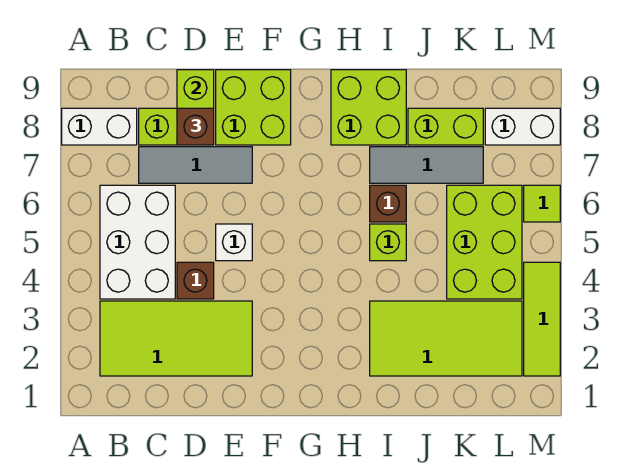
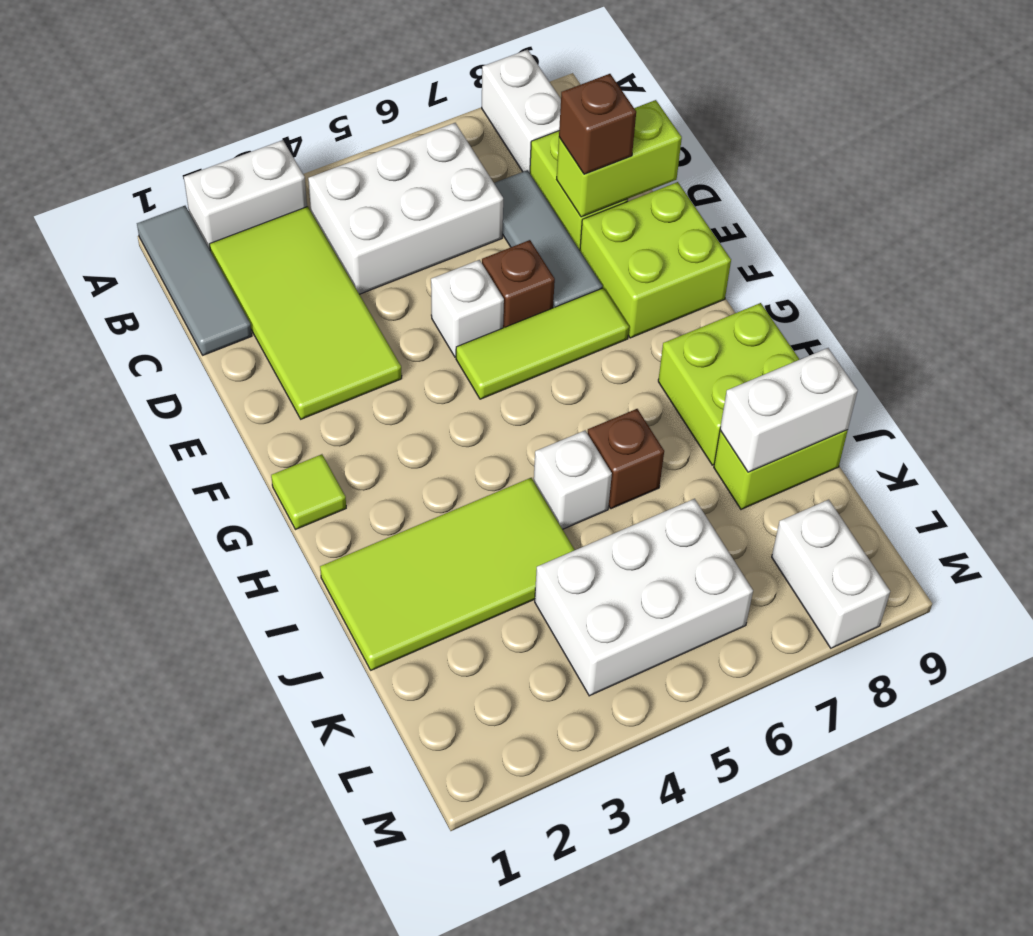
none -> white 1x2 brick [184,140,307,249]
brown 1x1 brick [177,262,214,299] -> brown 1x1 brick moved to [482,240,555,328]
lime 2x4 tile [370,301,522,376] -> lime 2x4 tile turned to [320,478,575,670]
lime 1x1 brick [370,224,406,261] -> white 1x1 brick [534,431,612,529]
grey 1x3 tile [370,147,483,183] -> grey 1x3 tile moved to [137,206,252,355]
lime 1x2 brick [408,108,483,145] -> lime 1x2 brick turned to [714,430,848,509]
none -> white 1x2 brick [720,348,858,472]
lime 2x3 brick [447,185,522,299] -> white 2x3 brick [535,499,753,696]
lime 1x3 tile [524,262,560,376] -> lime 1x3 tile moved to [456,288,629,399]
lime 1x1 tile [524,185,560,222] -> lime 1x1 tile moved to [271,454,346,530]

